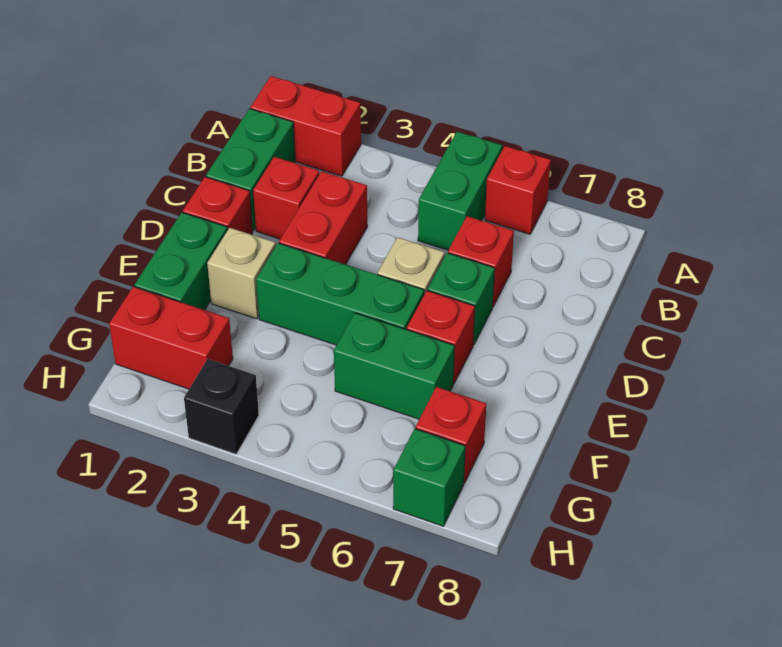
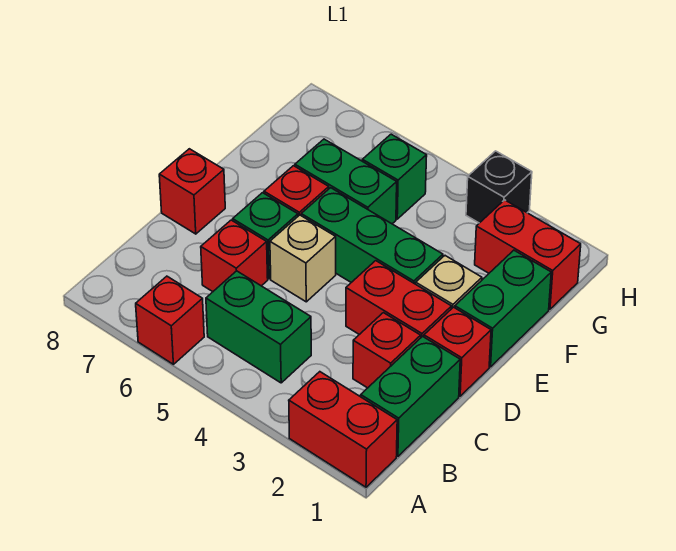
green 1x2 brick [418,132,502,250] -> green 1x2 brick turned to [206,271,311,383]
red 1x2 brick [279,171,367,265] -> red 1x2 brick turned to [346,261,452,337]
red 1x1 brick [416,387,486,483] -> red 1x1 brick moved to [159,149,225,234]
green 1x1 brick [393,429,465,526] -> green 1x1 brick moved to [362,134,427,219]

